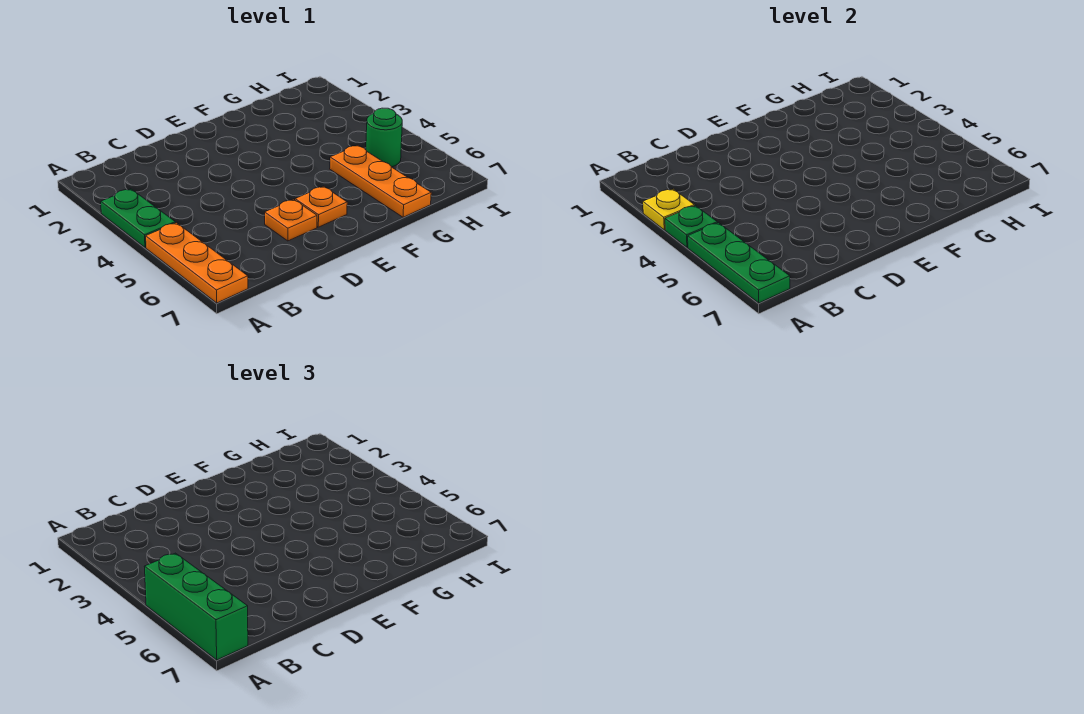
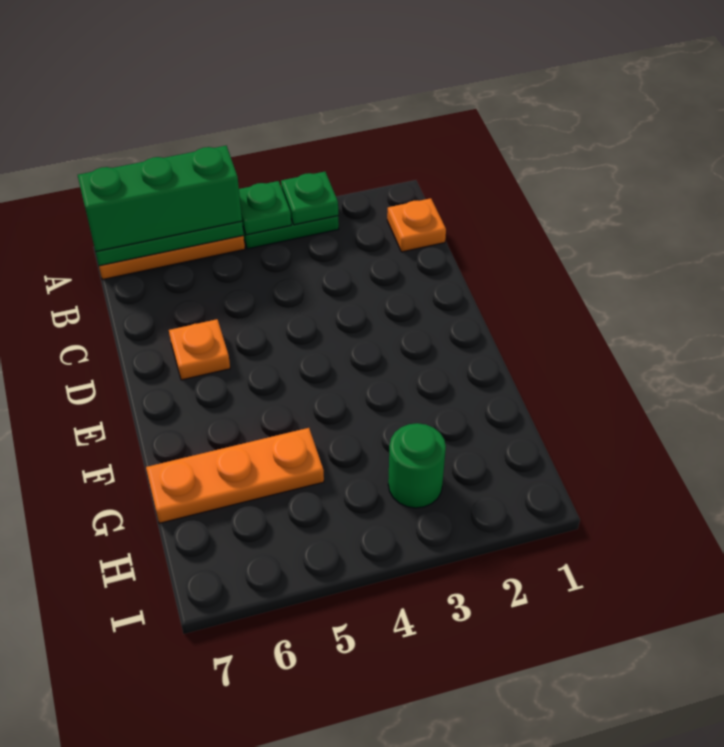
yellow 1x1 plate [643,189,694,230] -> green 1x1 plate [281,172,338,225]
orange 1x1 plate [295,186,347,227] -> orange 1x1 plate moved to [387,198,446,252]
green 1x1 round brick [366,108,402,167] -> green 1x1 round brick moved to [388,423,446,508]

